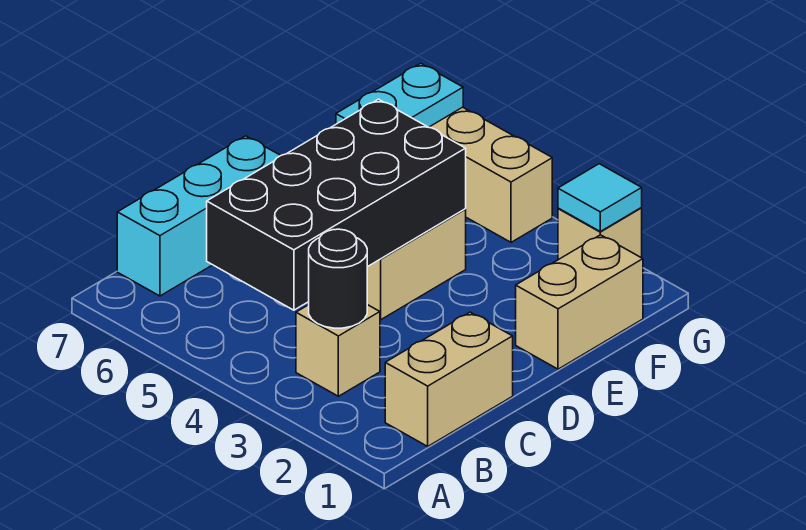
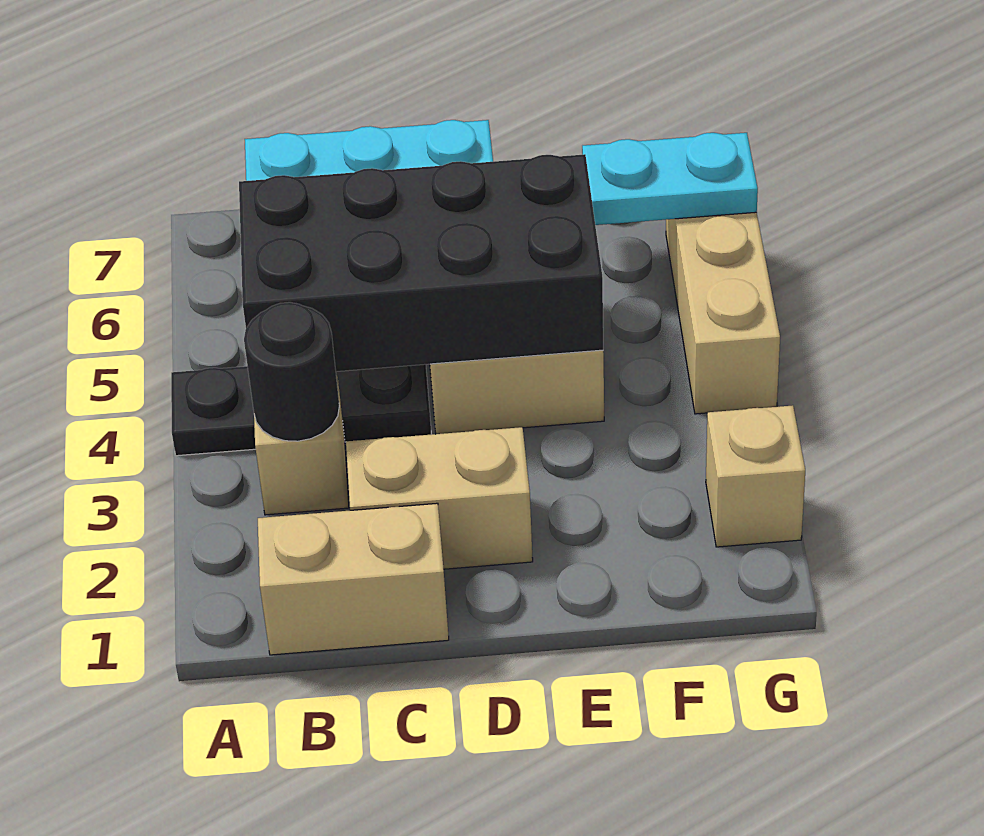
none -> black 1x3 plate [171,364,431,456]
tan 1x2 brick [516,235,643,369] -> tan 1x2 brick moved to [346,427,533,569]
cyan 1x1 tile [558,164,642,231] -> none

